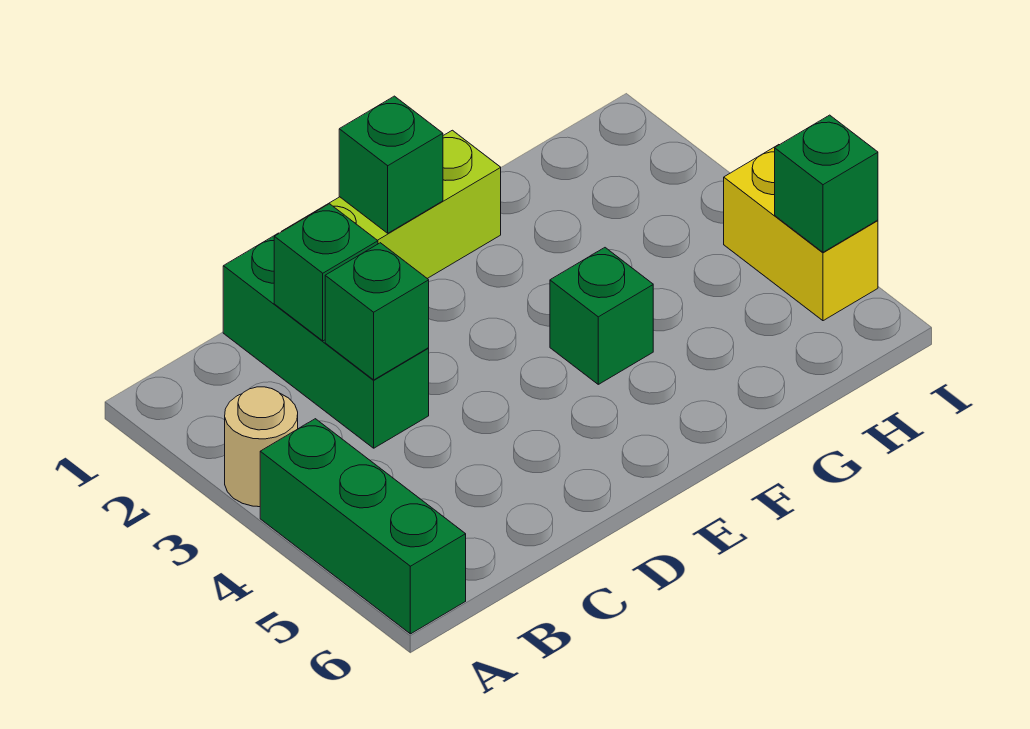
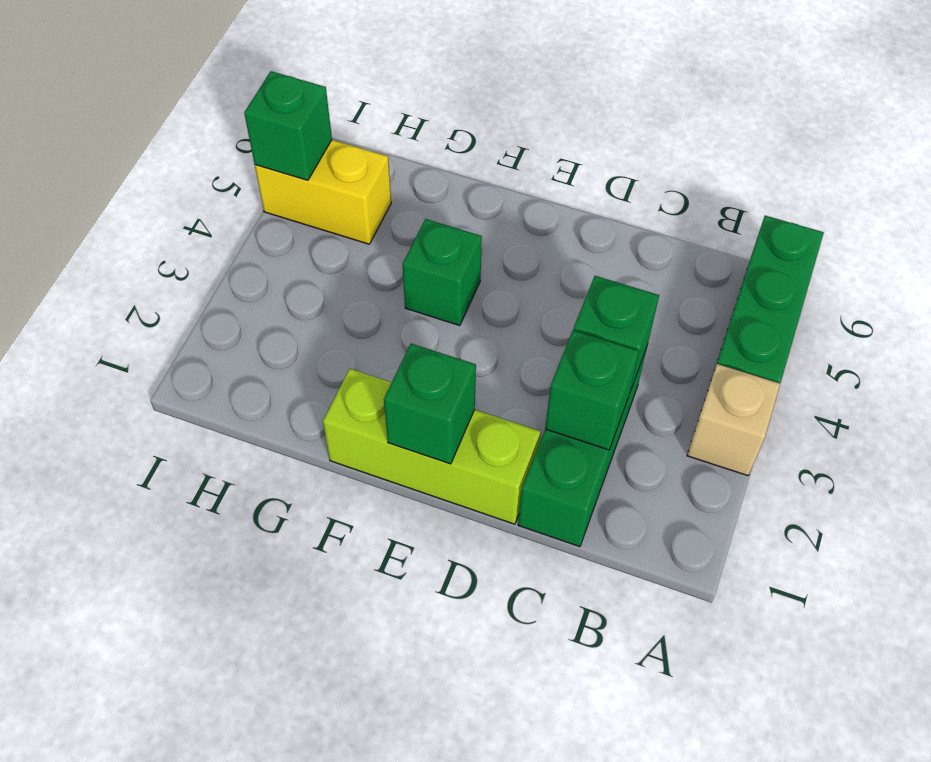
tan 1x1 round brick [225,387,298,507] -> tan 1x1 brick [687,364,780,476]
yellow 1x2 brick [724,145,878,321] -> yellow 1x2 brick turned to [255,140,391,244]

